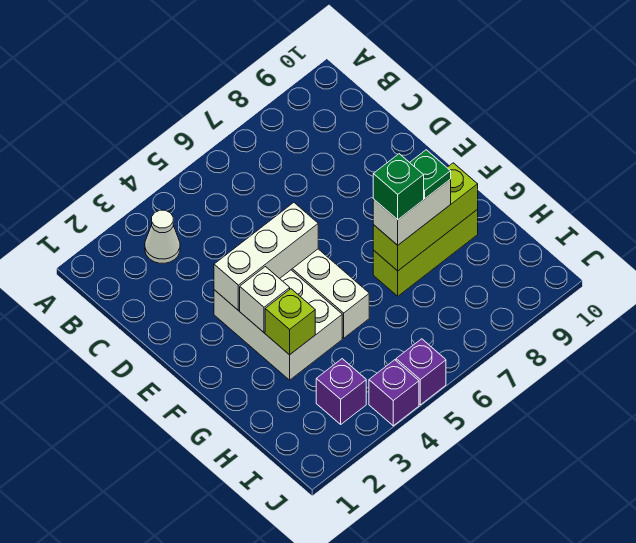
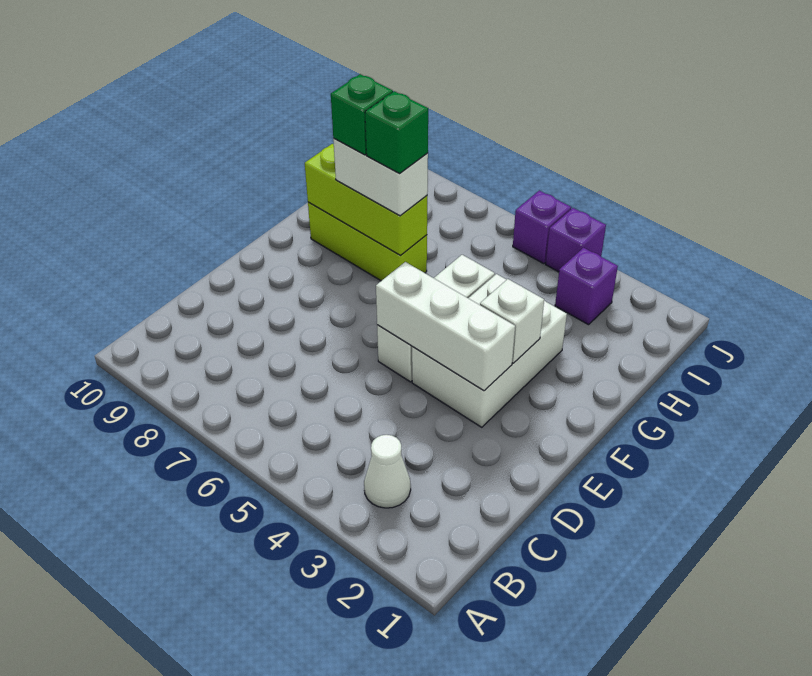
lime 1x1 brick [265,289,315,355] -> none
green 1x1 plate [410,150,451,199] -> green 1x1 brick [331,74,393,155]

